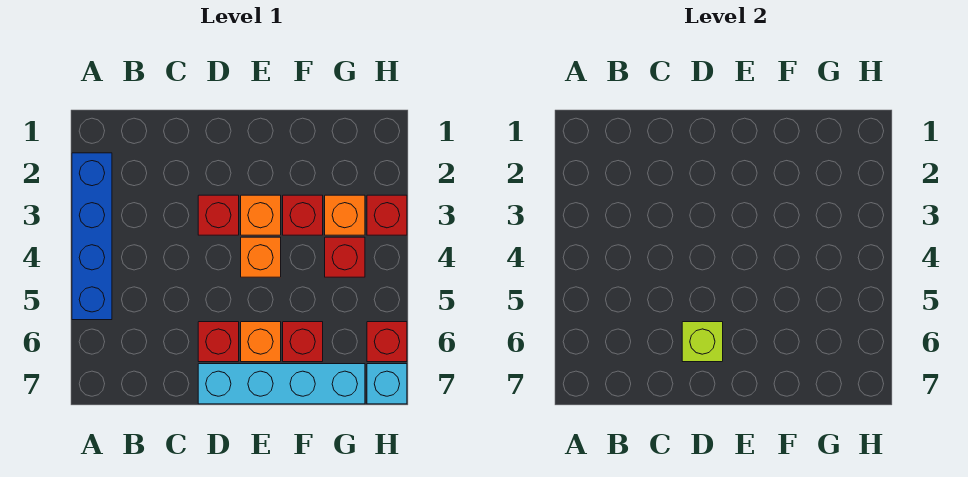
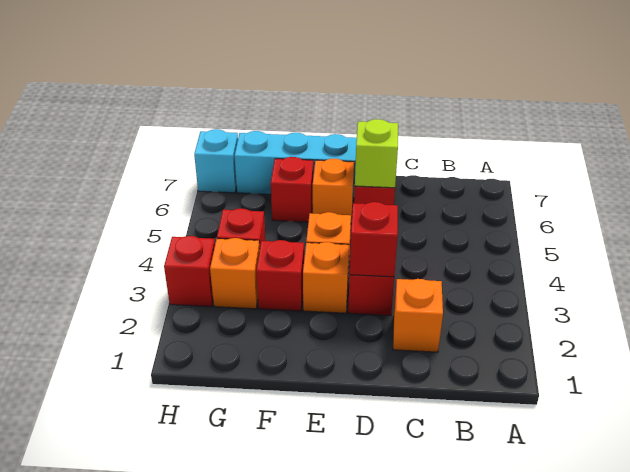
blue 1x4 brick [72,153,112,320] -> none
none -> orange 1x1 brick [393,279,443,352]
red 1x1 brick [367,322,407,362] -> red 1x1 brick moved to [350,202,398,277]

